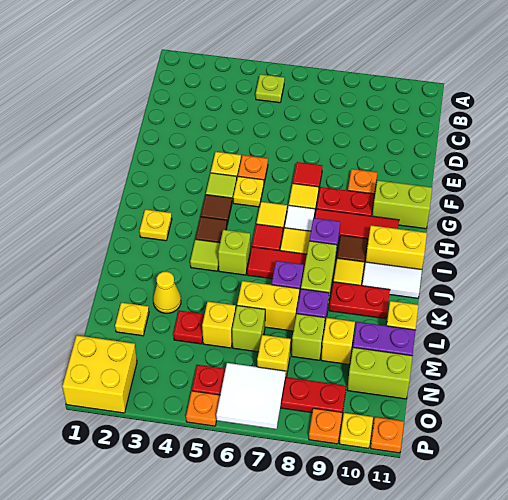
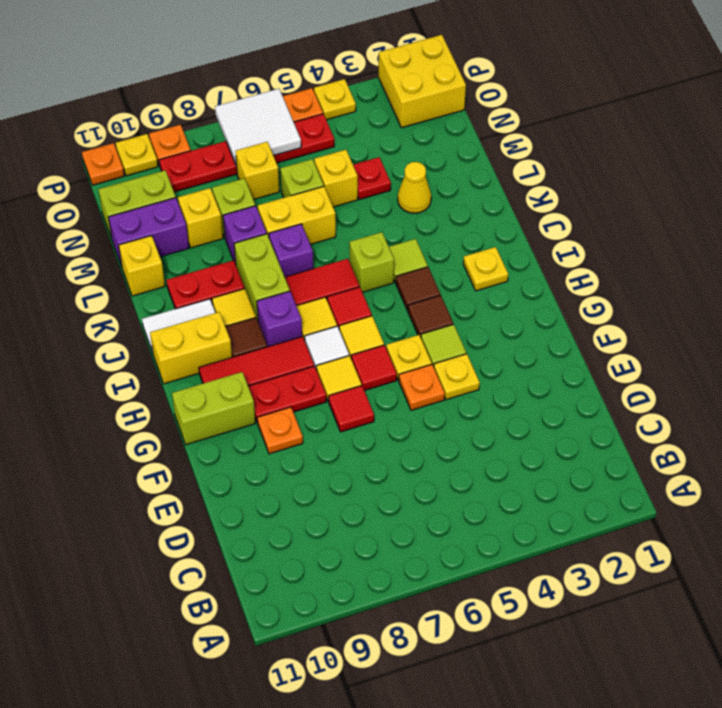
lime 1x1 plate [256,74,285,103] -> none
none -> red 1x1 tile [351,345,397,391]
yellow 1x1 plate [115,302,149,336] -> yellow 1x1 plate moved to [314,79,356,120]

